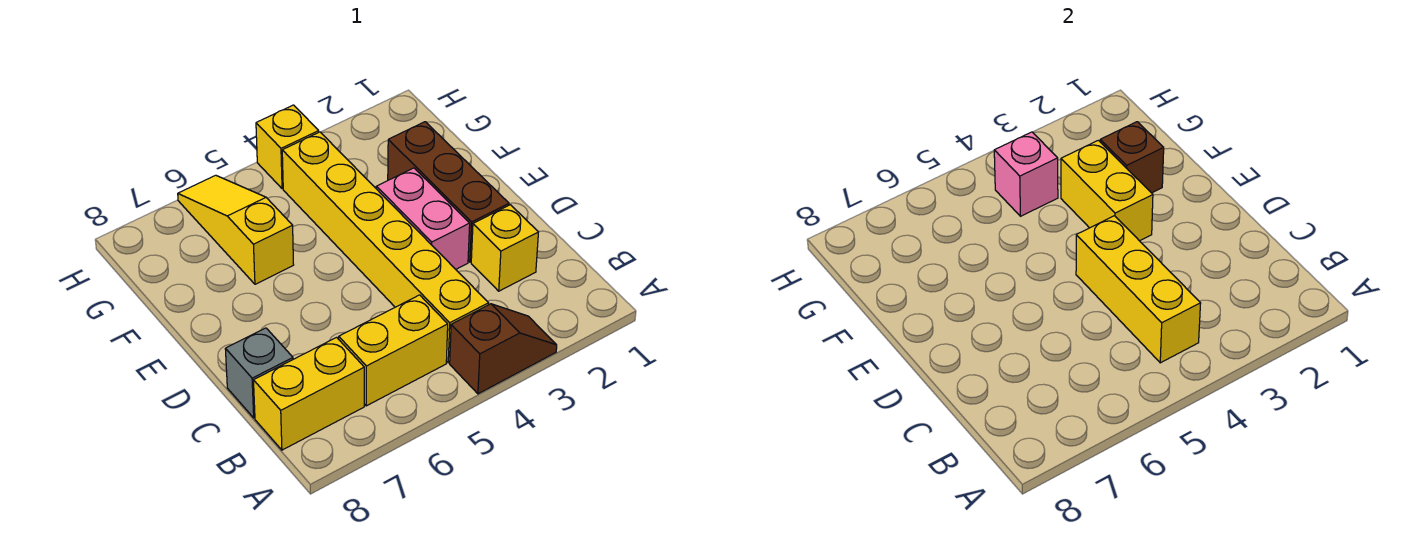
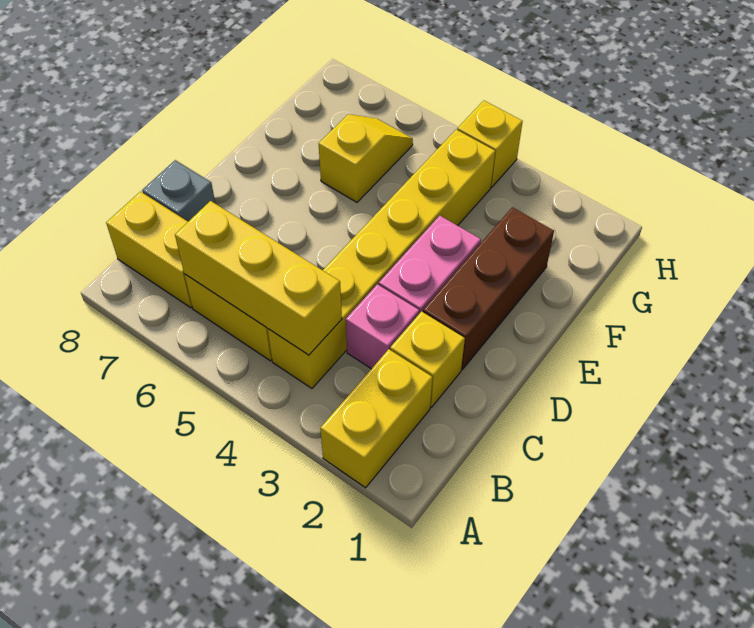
brown 1x2 slope [450,304,557,394] -> none
yellow 1x3 brick [1076,216,1201,363] -> yellow 1x3 brick turned to [175,201,342,355]
yellow 1x2 brick [1061,140,1153,241] -> yellow 1x2 brick moved to [320,349,433,488]
brown 1x1 brick [1100,122,1164,193] -> none
yellow 1x3 slope [178,175,294,284] -> yellow 1x2 slope [319,114,413,202]
pink 1x1 brick [994,132,1058,216] -> pink 1x1 brick moved to [346,284,419,369]

